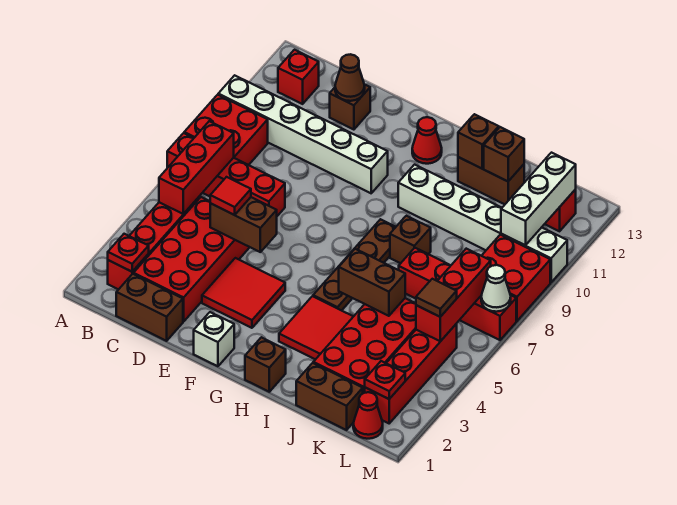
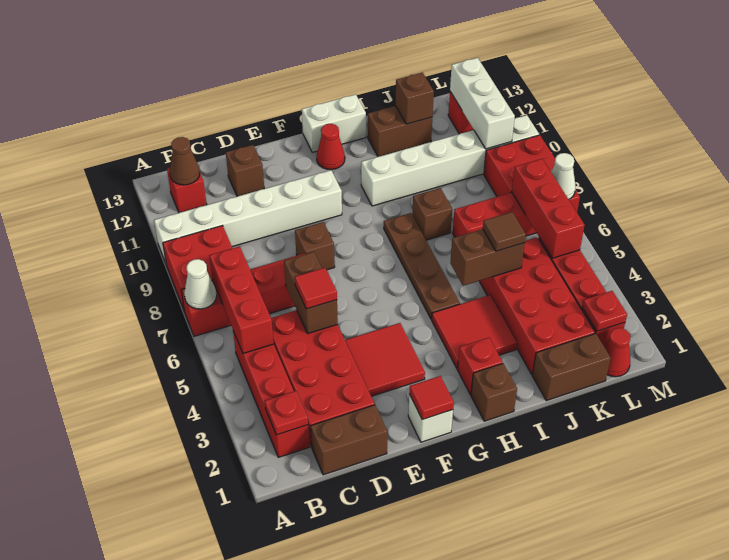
none -> white 1x1 cone [184,259,217,309]
brown 1x2 brick [210,197,277,252] -> brown 1x2 brick turned to [284,252,338,334]
brown 1x1 cone [335,54,365,101] -> brown 1x1 cone moved to [170,137,200,185]
none -> red 1x1 tile [409,376,454,420]
none -> white 1x2 brick [302,94,366,152]
none -> red 1x1 brick [458,338,503,395]
brown 1x1 brick [458,114,499,169] -> brown 1x1 brick moved to [295,222,335,270]
brown 1x1 tile [416,279,457,317] -> brown 1x1 tile moved to [483,212,526,251]

